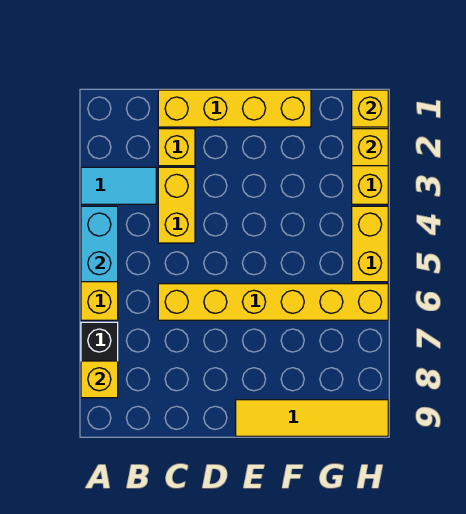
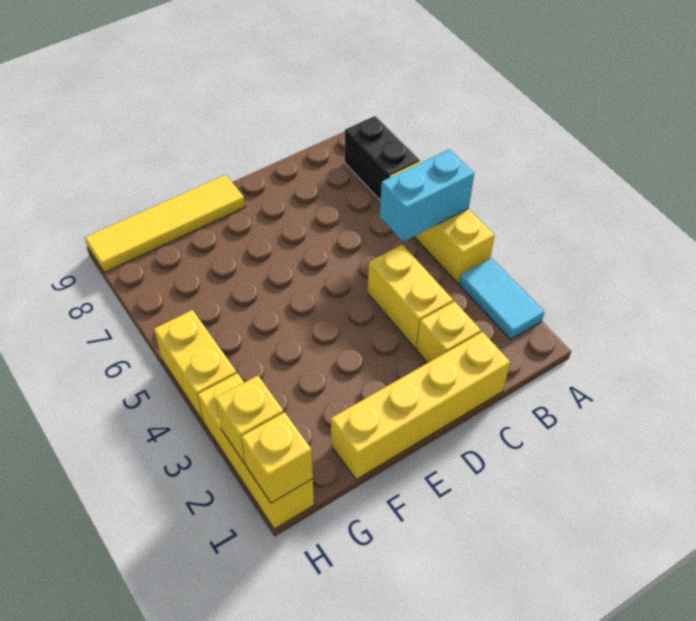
cyan 1x2 tile [81,167,156,204] -> cyan 1x2 tile turned to [459,258,544,340]
cyan 1x2 brick [81,206,118,282] -> cyan 1x2 brick turned to [380,149,474,242]
yellow 1x1 brick [81,361,118,398] -> none
yellow 1x6 brick [158,284,388,320] -> none

